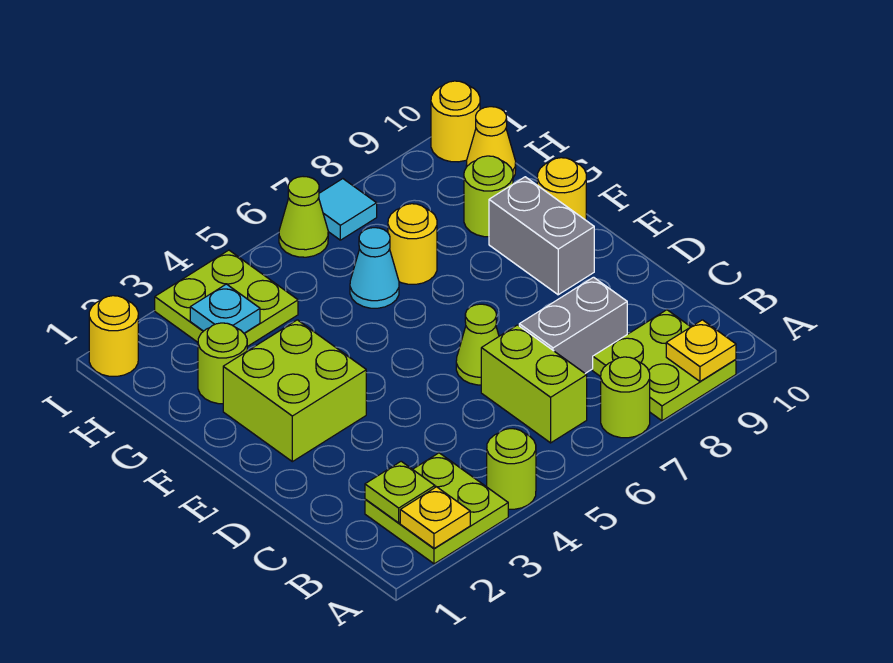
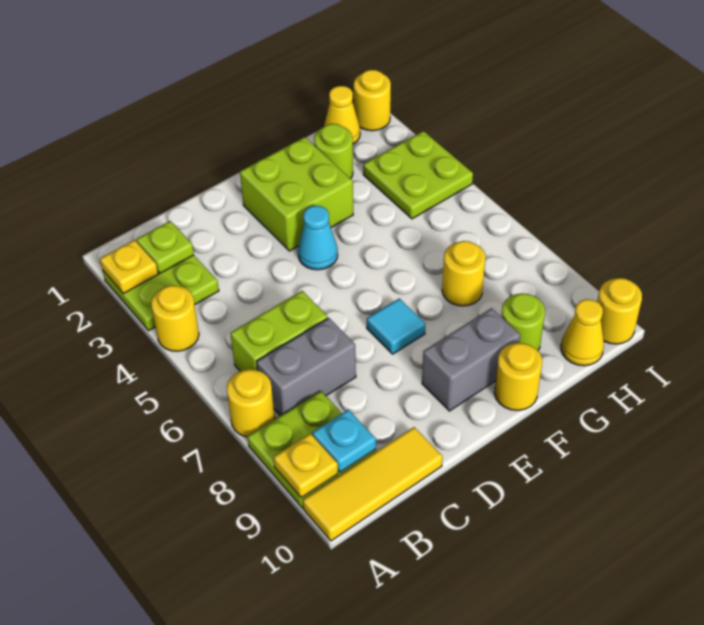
lime 1x1 round brick [487,429,536,509] -> yellow 1x1 round brick [151,286,199,351]
lime 1x1 round brick [601,357,650,438] -> yellow 1x1 round brick [227,369,275,437]
none -> yellow 1x3 tile [303,427,443,541]
grey 1x2 brick [519,277,627,374] -> grey 1x2 brick turned to [257,318,356,416]
lime 1x1 cone [456,304,499,385] -> none
cyan 1x1 cone [350,228,399,308] -> cyan 1x1 cone moved to [298,206,338,270]
none -> yellow 1x1 cone [324,86,360,144]
cyan 1x1 plate [190,284,260,333] -> cyan 1x1 plate moved to [312,410,376,472]
lime 1x1 cone [279,177,328,257] -> none
cyan 1x1 tile [319,179,377,240] -> cyan 1x1 tile moved to [367,298,425,354]

